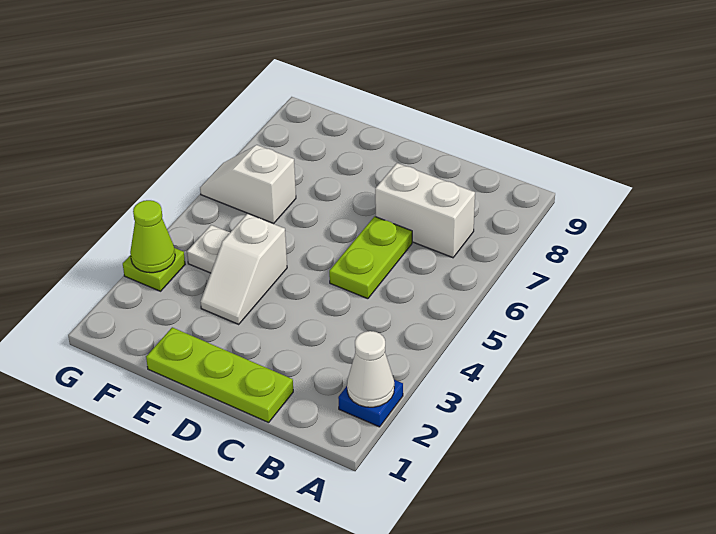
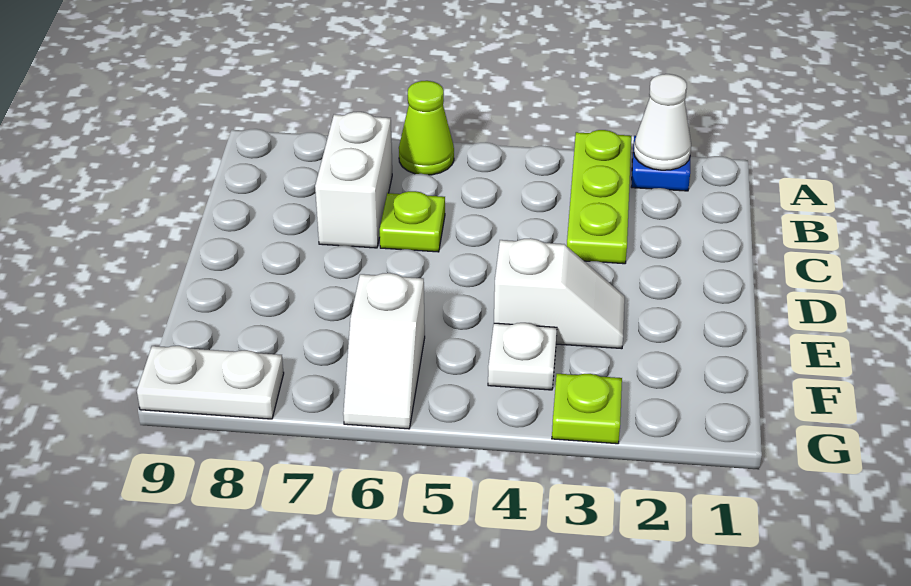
lime 1x3 plate [146,327,293,423] -> lime 1x3 plate moved to [567,130,631,264]
lime 1x2 plate [329,216,412,299] -> lime 1x1 plate [380,191,445,252]
lime 1x1 cone [130,200,175,273] -> lime 1x1 cone moved to [399,81,454,175]
none -> white 1x2 plate [137,346,284,419]

